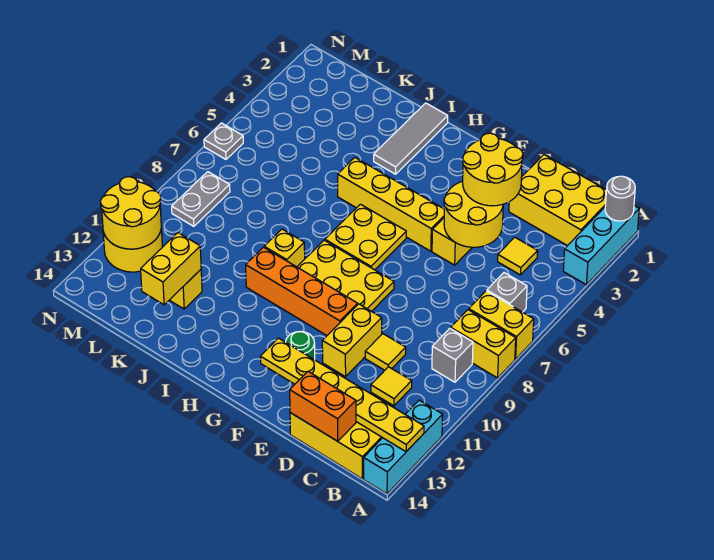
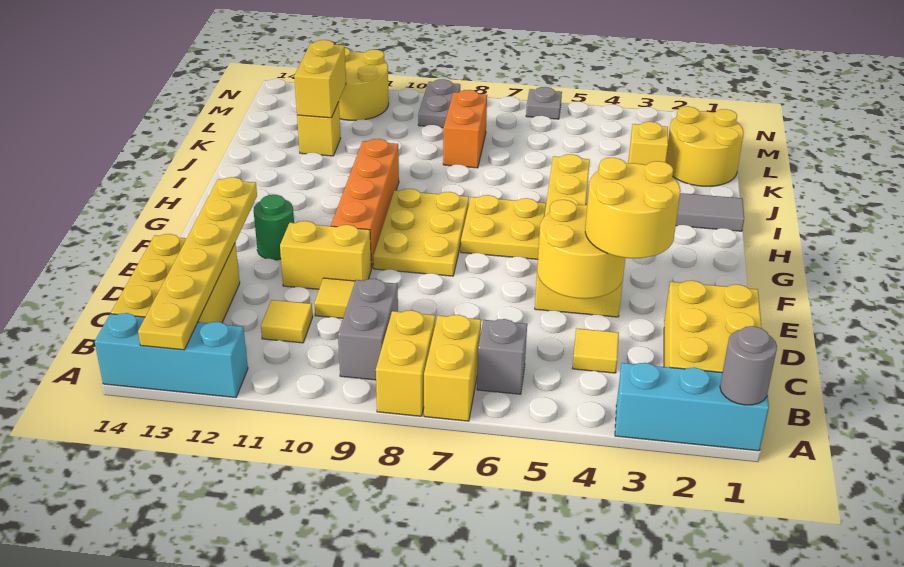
grey 1x1 brick [432,328,473,382] -> grey 1x2 brick [338,279,398,380]
orange 1x2 brick [290,371,356,441] -> orange 1x2 brick moved to [443,90,487,168]
yellow 1x1 brick [264,229,305,267] -> yellow 1x1 brick moved to [628,122,668,165]
yellow 1x2 brick [141,233,201,305] -> yellow 1x2 brick turned to [294,40,346,118]
grey 1x2 plate [172,172,230,226] -> grey 1x2 plate turned to [418,79,460,128]
yellow 2x2 round brick [101,177,161,249] -> yellow 2x2 round brick moved to [666,106,744,186]

